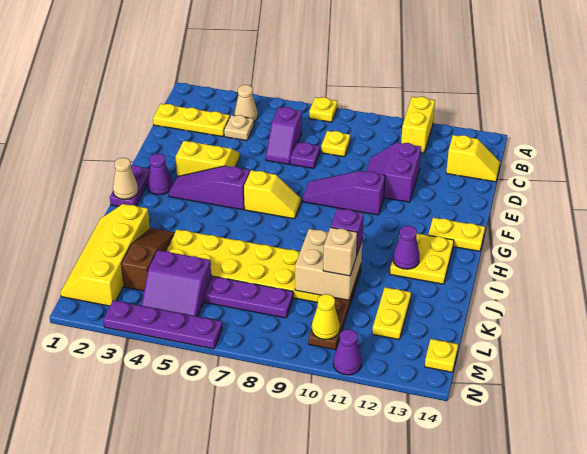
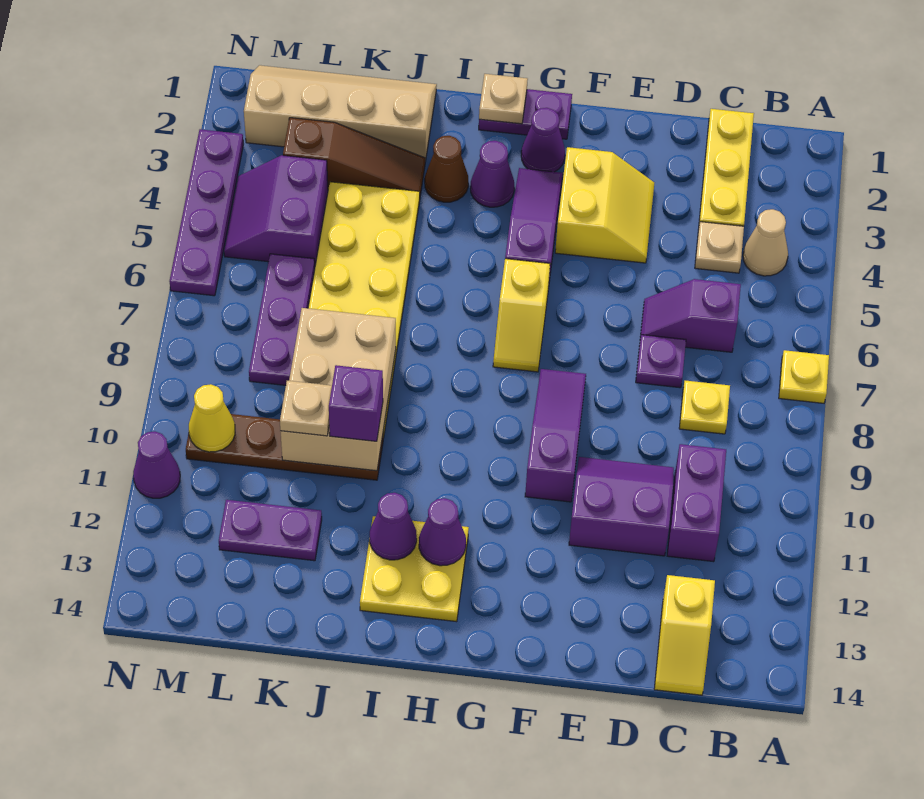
yellow 1x2 brick [401,97,435,153] -> none
none -> purple 1x2 brick [667,444,726,562]
yellow 1x2 plate [428,218,485,251] -> none
tan 1x1 cone [113,158,138,199] -> tan 1x1 plate [479,74,528,124]
none -> purple 1x1 cone [471,141,514,207]
none -> purple 1x1 cone [419,498,466,566]
none -> brown 1x1 cone [425,136,468,202]
yellow 2x4 slope [60,204,150,306] -> tan 2x4 slope [244,65,437,162]
tan 2x2 brick [295,229,363,300] -> tan 2x3 brick [280,308,396,471]
tan 1x1 brick [323,227,357,276] -> tan 1x1 plate [280,381,332,436]
yellow 1x2 plate [372,287,411,339] -> purple 1x2 plate [219,500,322,561]
yellow 1x1 plate [425,339,458,372] -> none

